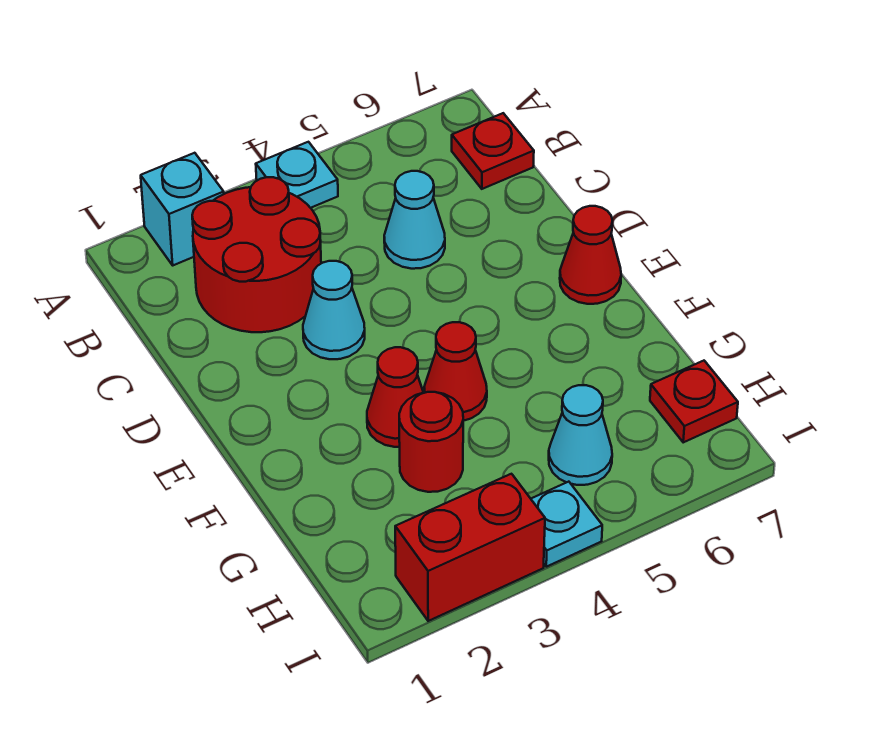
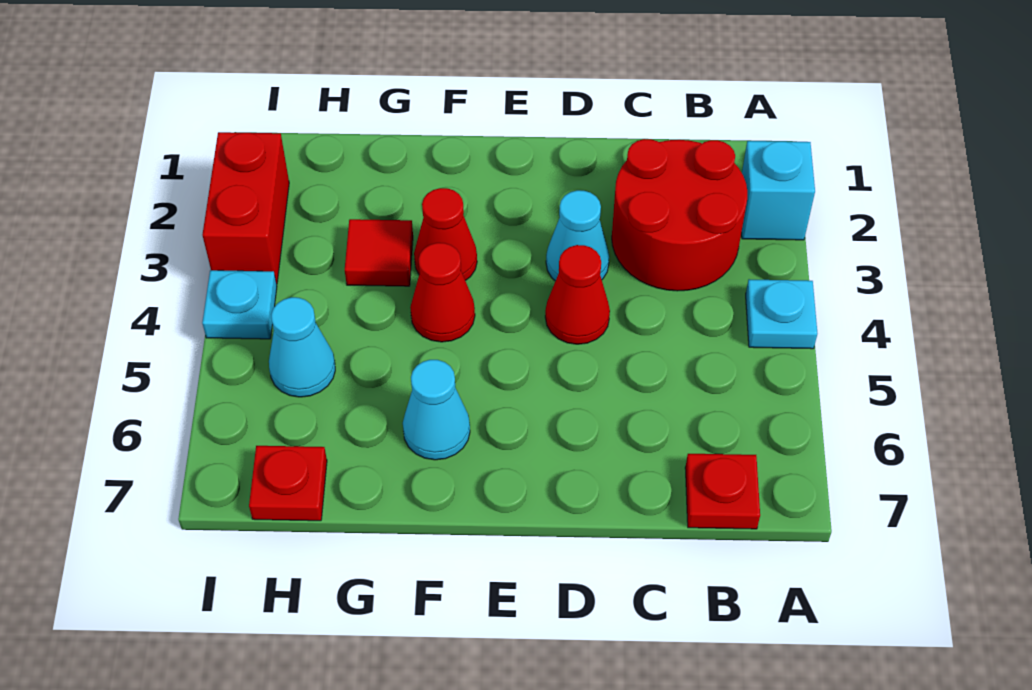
cyan 1x1 cone [384,171,445,269] -> cyan 1x1 cone moved to [403,360,470,460]
red 1x1 cone [560,206,621,304] -> red 1x1 cone moved to [545,245,610,344]
red 1x1 round brick [399,392,463,492] -> red 1x1 tile [345,219,413,286]

